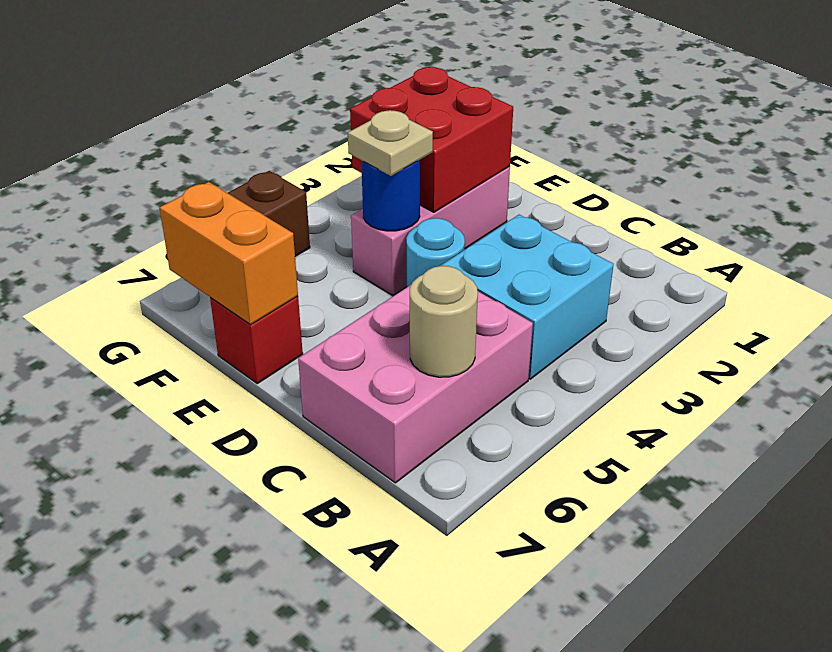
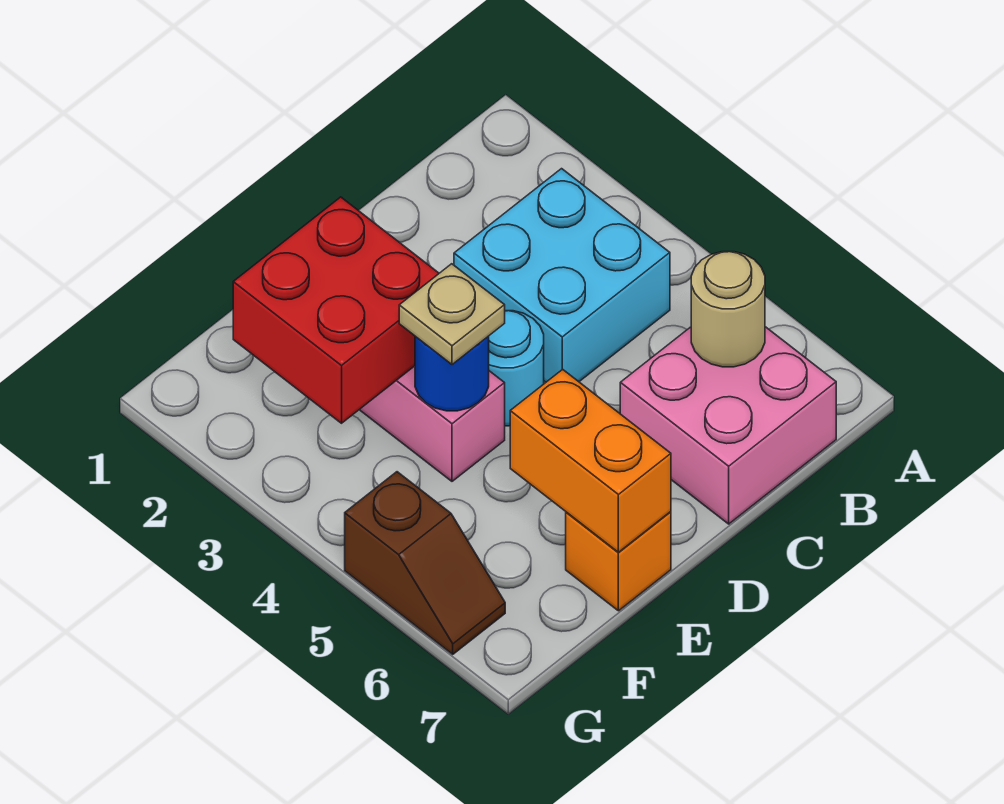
pink 2x3 brick [298,285,533,483] -> pink 2x2 brick [620,327,836,524]
red 1x1 brick [210,296,303,384] -> orange 1x1 brick [566,512,671,611]
orange 1x2 brick [160,182,298,325] -> orange 1x2 brick turned to [510,369,671,552]

